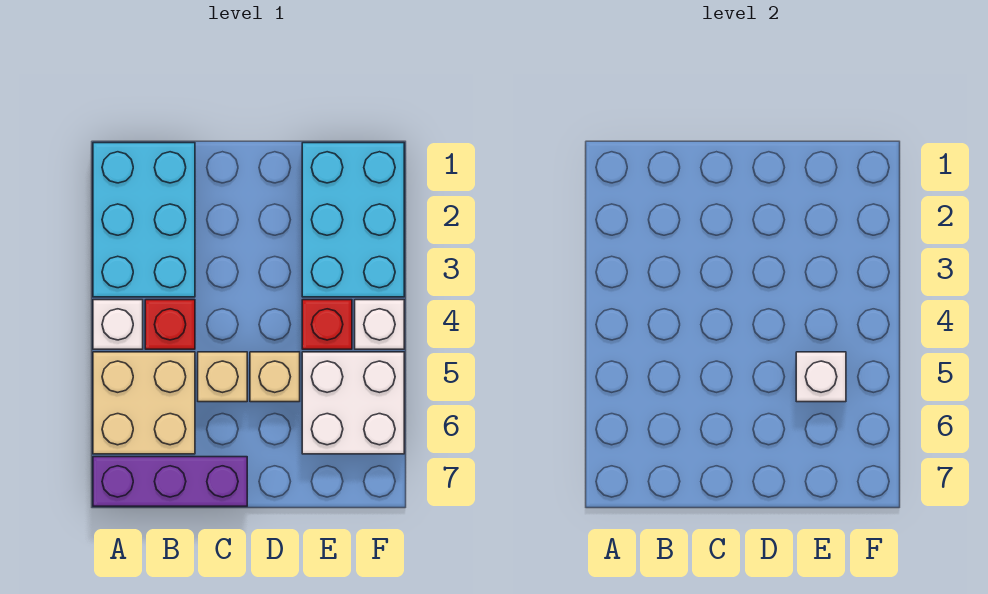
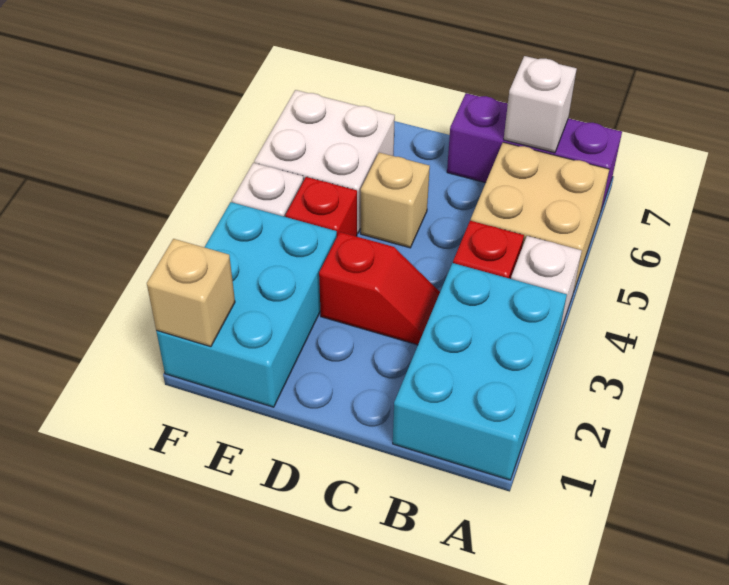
none -> red 1x2 slope [319,232,440,345]
tan 1x1 brick [198,352,247,402] -> tan 1x1 brick moved to [147,239,235,347]
white 1x1 brick [796,352,846,402] -> white 1x1 brick moved to [504,56,577,153]

